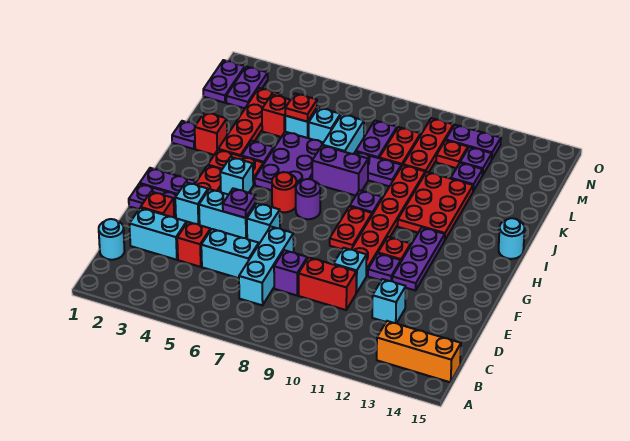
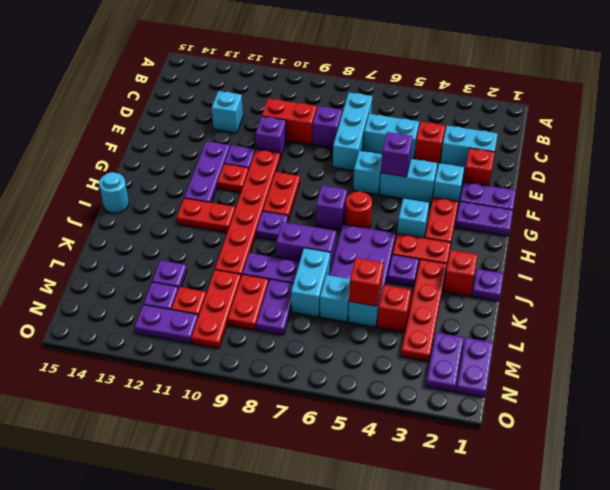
orange 1x3 brick [377,321,461,382] -> none
cyan 1x1 round brick [99,219,125,260] -> none
cyan 1x1 brick [333,248,367,293] -> purple 1x1 brick [256,116,286,159]
purple 1x1 plate [223,188,256,218] -> purple 1x1 brick [381,132,413,177]
purple 1x1 round brick [296,179,320,219] -> purple 1x1 brick [316,185,347,230]
red 2x3 plate [398,172,473,239] -> red 1x2 plate [177,198,235,232]
red 1x1 plate [285,93,317,122] -> red 1x1 brick [349,258,384,306]

